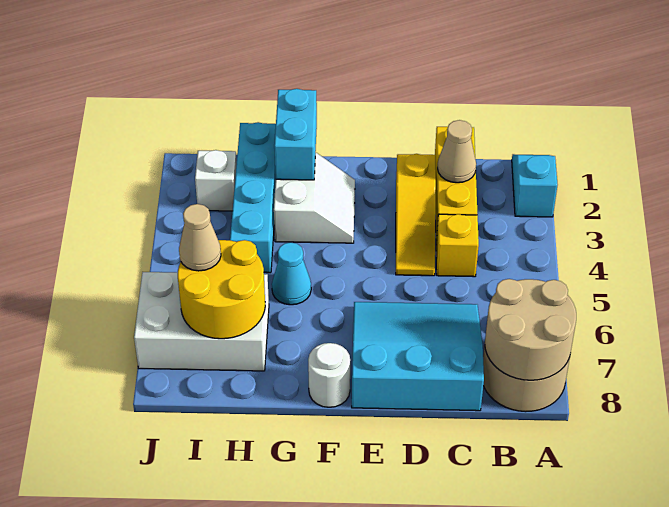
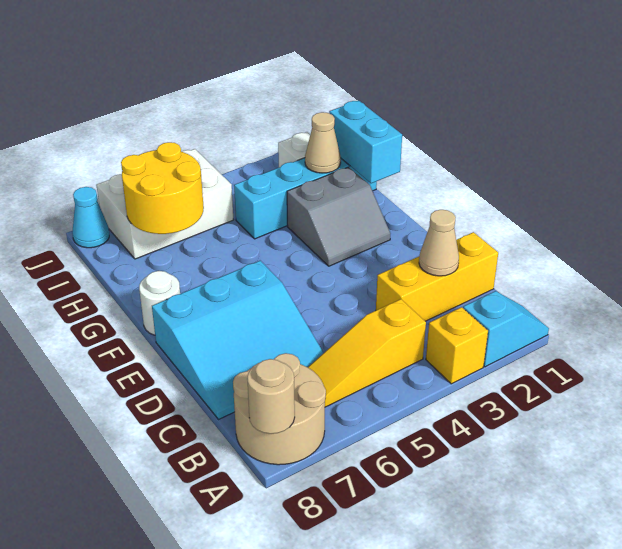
tan 2x2 round brick [485,279,576,380] -> tan 1x1 round brick [247,359,295,434]
yellow 1x1 brick [436,214,479,277] -> yellow 1x1 brick moved to [426,307,488,384]
cyan 3x3 slope [352,302,484,411] -> cyan 3x3 slope turned to [152,261,324,419]
yellow 1x3 slope [396,154,436,276] -> yellow 1x3 slope moved to [308,299,426,407]
white 2x2 slope [274,153,355,243] -> grey 2x2 slope [287,167,390,266]
cyan 1x2 brick [274,89,317,180] -> cyan 1x2 brick turned to [329,100,402,183]
cyan 1x1 cone [272,242,311,305] -> cyan 1x1 cone moved to [72,187,109,248]
white 2x3 brick [134,272,269,371] -> white 2x3 brick turned to [96,149,233,259]
tan 1x1 cone [179,204,221,271] -> tan 1x1 cone moved to [305,112,341,173]

